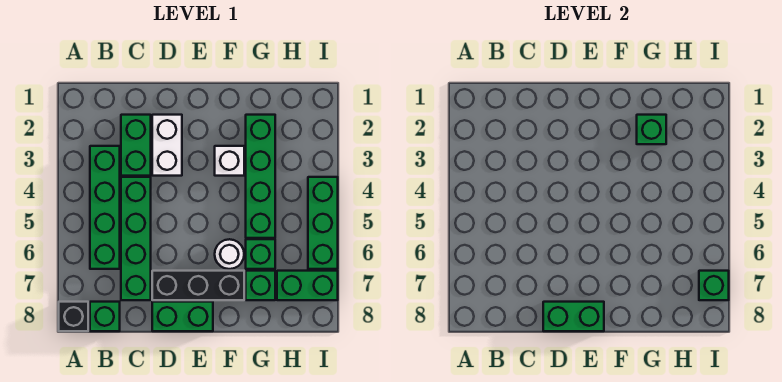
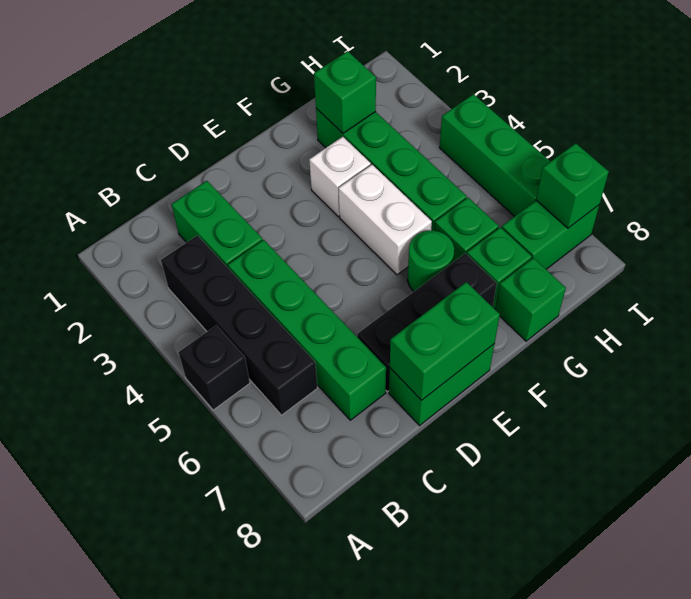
black 1x1 brick [59,302,88,331] -> black 1x1 brick moved to [179,325,250,410]
green 1x4 brick [90,146,120,269] -> black 1x4 brick [161,235,317,415]
green 1x1 brick [90,302,120,331] -> green 1x1 brick moved to [495,258,566,341]
white 1x2 brick [152,115,182,176] -> white 1x2 brick moved to [339,165,432,275]
white 1x1 round brick [215,239,244,269] -> green 1x1 round brick [407,230,454,291]

